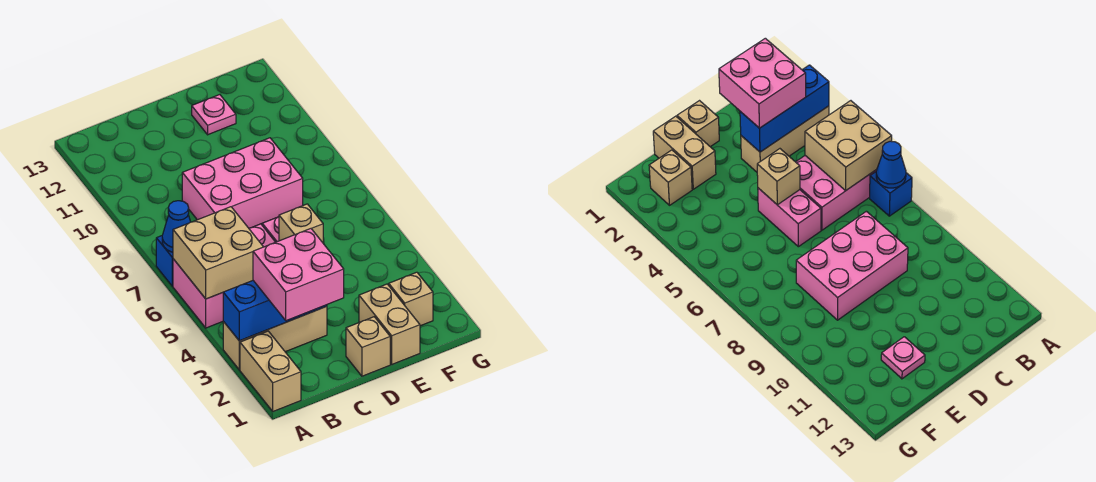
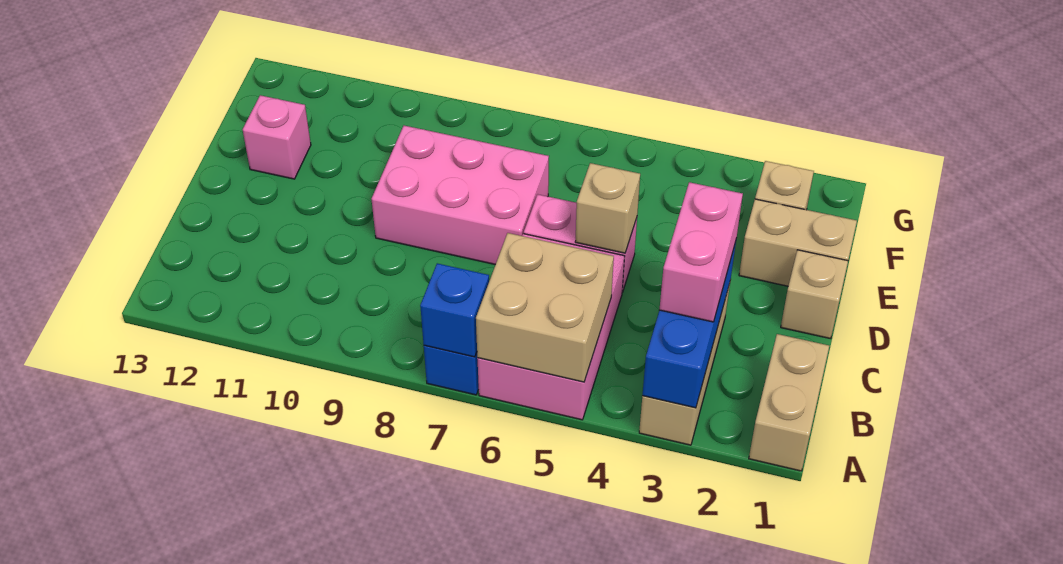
tan 1x2 brick [240,331,301,411] -> tan 1x2 brick turned to [749,334,829,471]
blue 1x1 cone [162,201,190,252] -> blue 1x1 brick [420,263,489,357]
pink 2x2 brick [253,229,344,321] -> pink 1x2 brick [659,182,743,322]
pink 2x3 brick [182,138,303,228] -> pink 2x3 brick turned to [372,126,549,265]
pink 1x1 plate [192,95,236,135] -> pink 1x1 brick [243,95,311,179]

